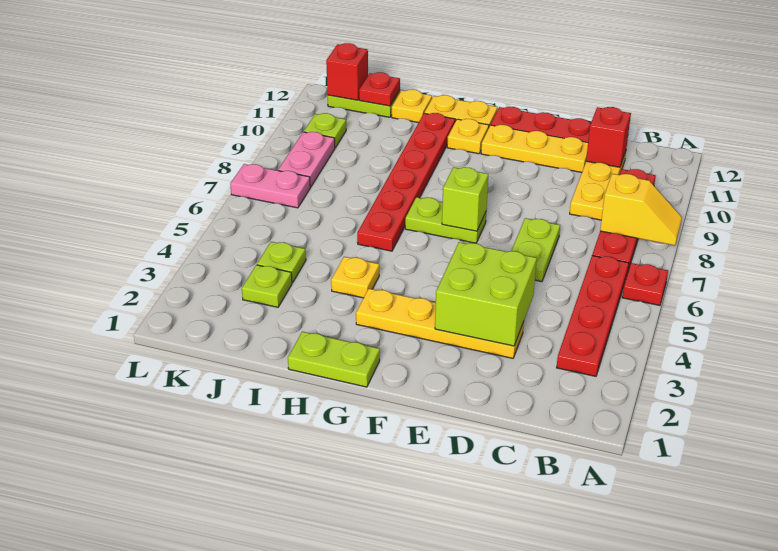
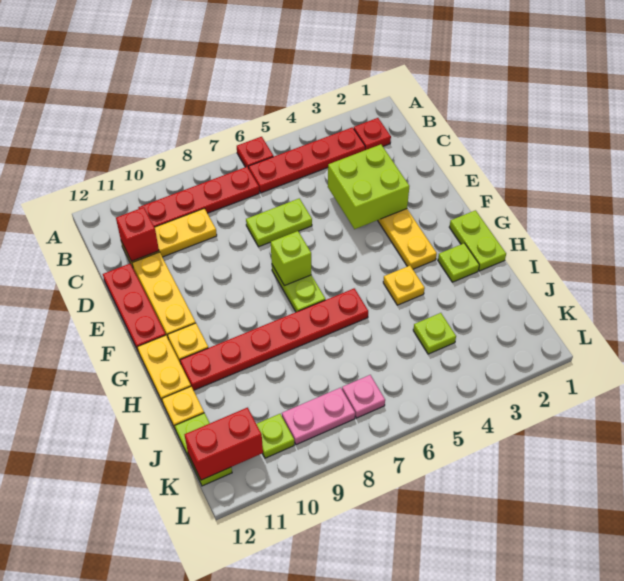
yellow 1x2 slope [600,174,682,245] -> none
lime 1x1 plate [242,265,292,307] -> lime 1x1 plate moved to [438,243,479,282]
red 1x1 plate [359,72,400,106] -> red 1x1 plate moved to [354,118,391,150]
pink 1x2 plate [230,164,310,208] -> pink 1x1 plate [342,375,385,418]
red 1x1 brick [326,43,368,100] -> red 1x2 brick [184,408,263,480]

